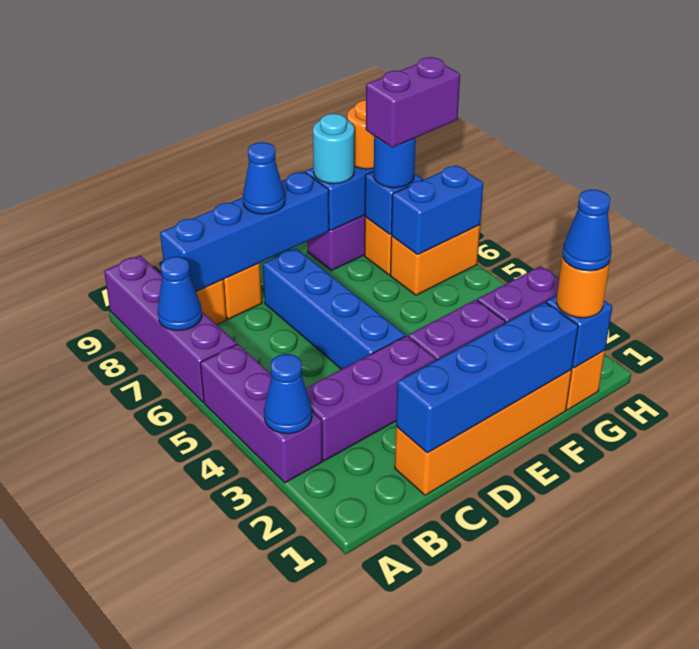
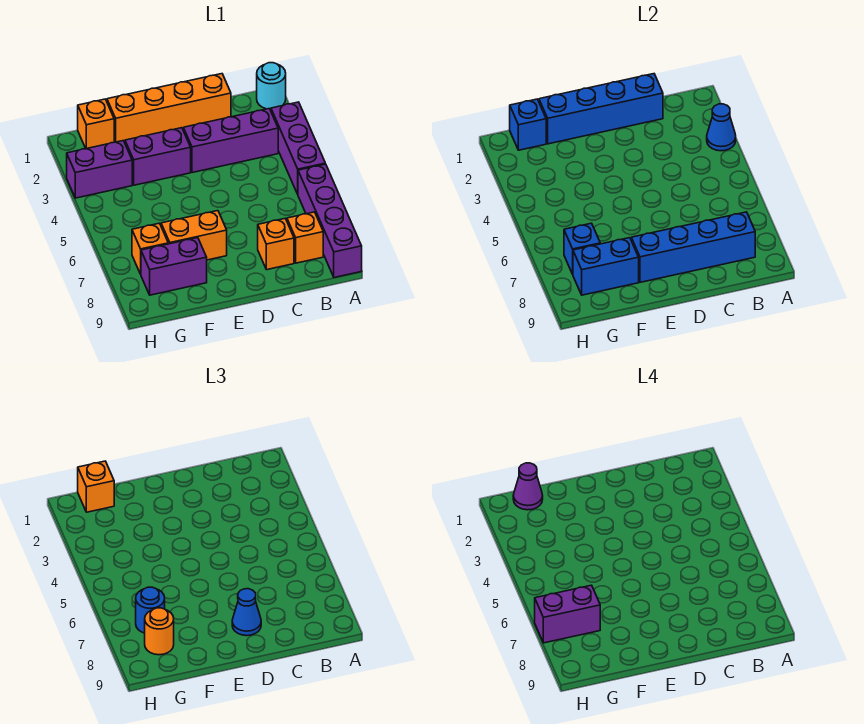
blue 1x1 cone [158,257,202,330] -> none
blue 1x4 brick [263,248,405,369] -> none
cyan 1x1 round brick [313,114,354,184] -> cyan 1x1 round brick moved to [257,63,286,109]
orange 1x1 round brick [557,254,610,318] -> orange 1x1 brick [78,461,114,512]
blue 1x1 cone [563,190,611,271] -> purple 1x1 cone [513,463,543,510]
orange 1x2 brick [390,225,480,295] -> orange 1x2 brick moved to [161,211,227,260]
blue 1x2 brick [391,165,483,255] -> none

